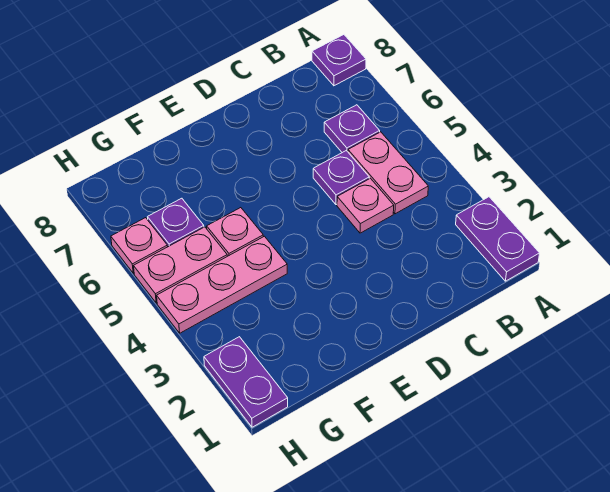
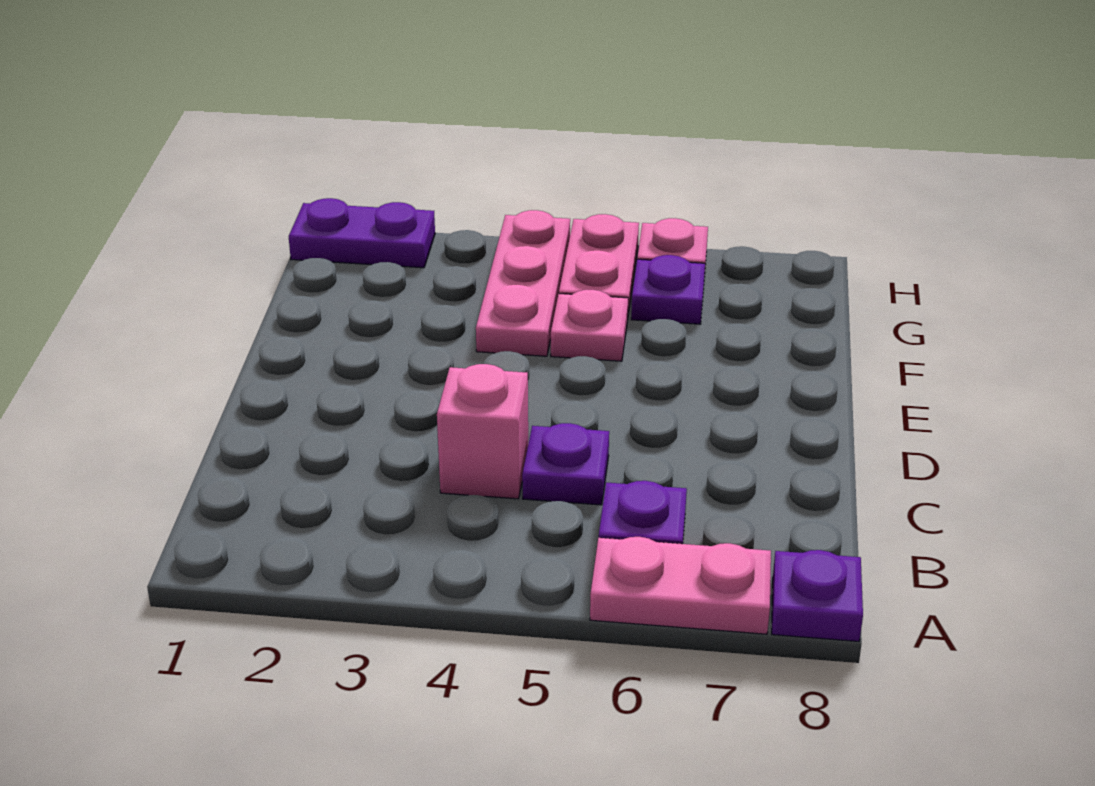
purple 1x2 plate [456,197,540,281] -> none
pink 1x2 plate [348,132,428,214] -> pink 1x2 plate moved to [590,537,771,634]
pink 1x1 plate [337,178,394,233] -> pink 1x1 brick [437,364,528,499]

